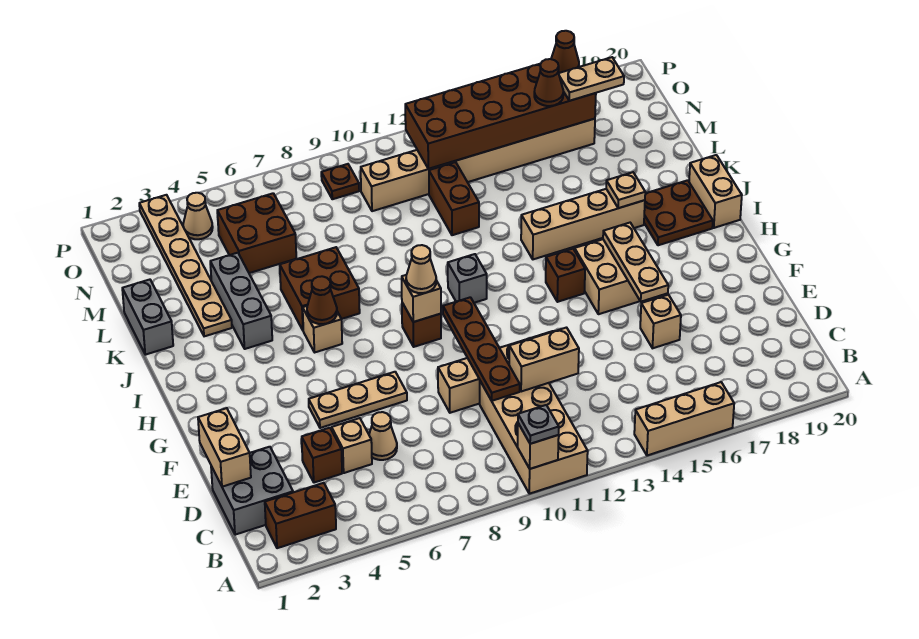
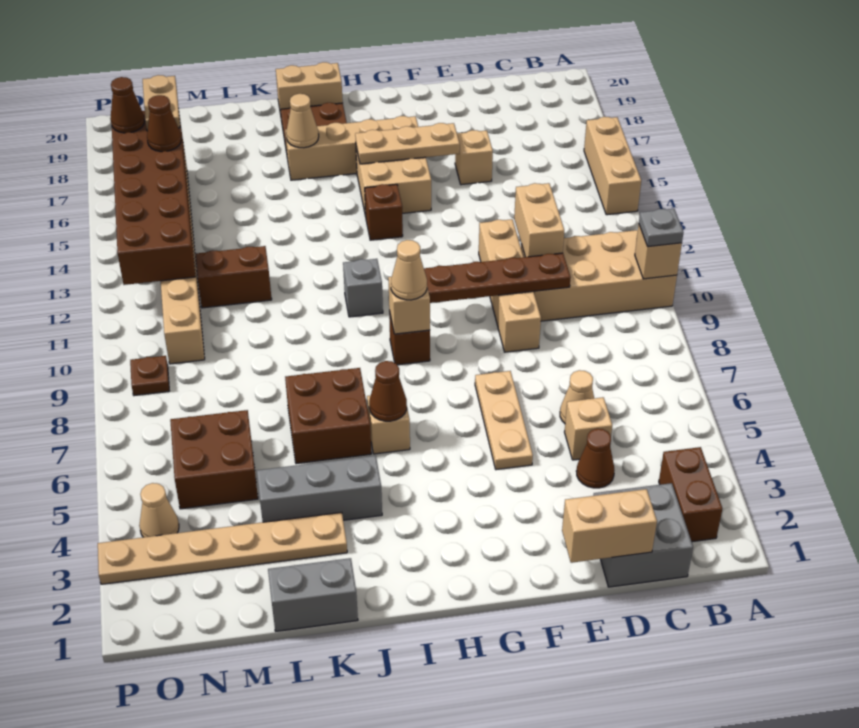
brown 1x1 brick [302,428,342,483] -> brown 1x1 cone [576,429,615,488]
tan 1x4 brick [521,189,645,259] -> tan 1x4 brick turned to [285,116,418,180]
tan 1x1 plate [606,172,645,208] -> tan 1x1 cone [286,94,319,148]

